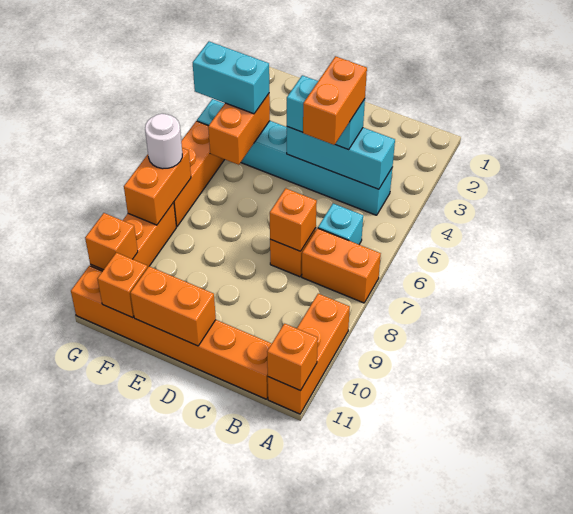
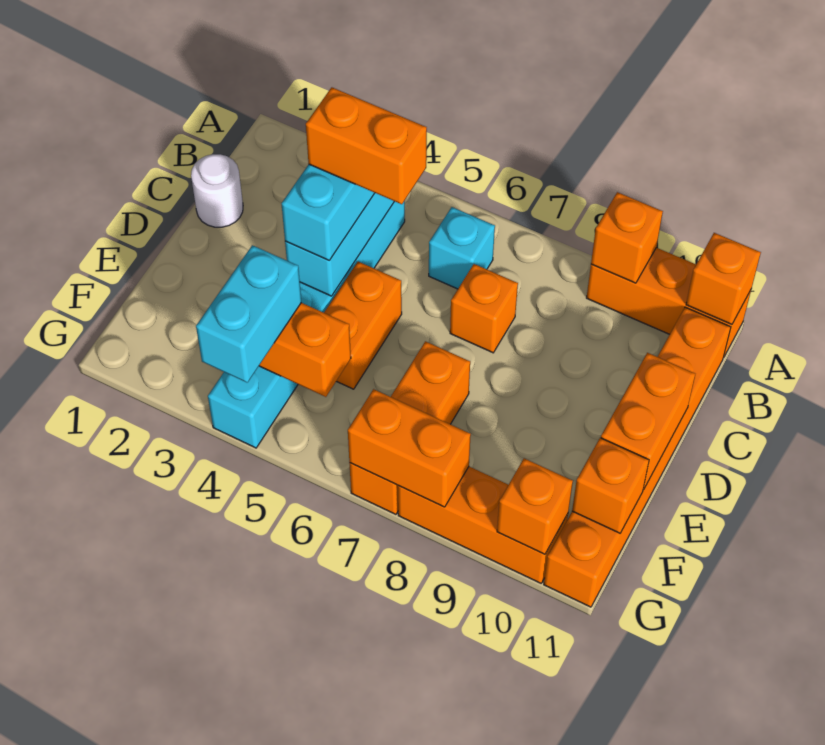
orange 1x2 brick [302,228,381,303] -> orange 1x2 brick moved to [324,262,402,389]
orange 1x1 brick [270,188,317,251] -> orange 1x1 brick moved to [591,192,663,283]
orange 1x3 brick [174,121,225,226] -> orange 1x3 brick turned to [349,341,470,514]
white 1x1 round brick [145,114,182,169] -> white 1x1 round brick moved to [191,154,243,227]

